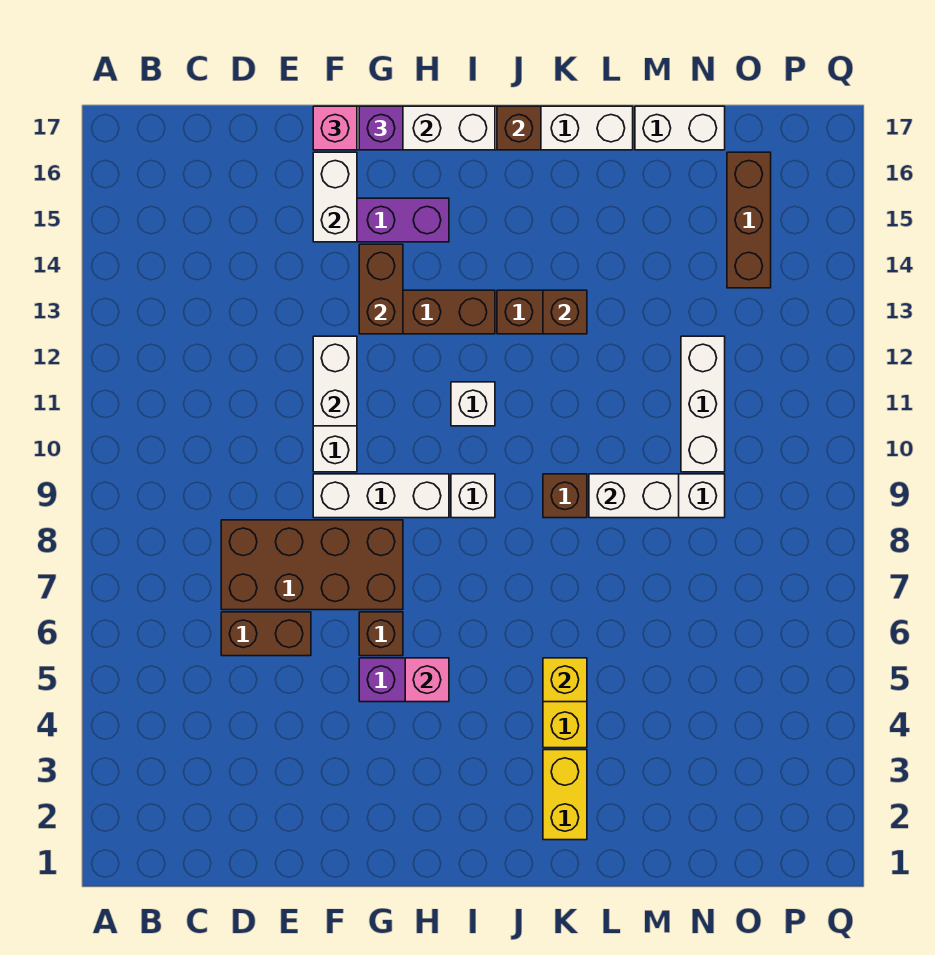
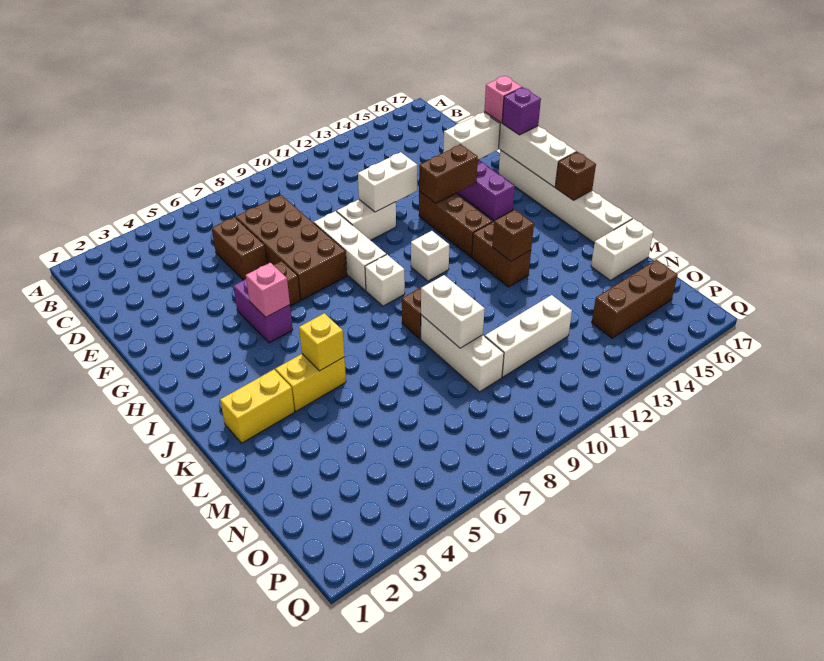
white 1x2 brick [635,106,725,150] -> white 1x2 brick turned to [591,219,653,280]

